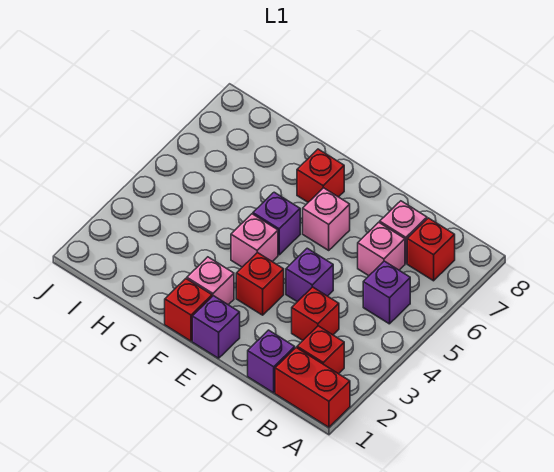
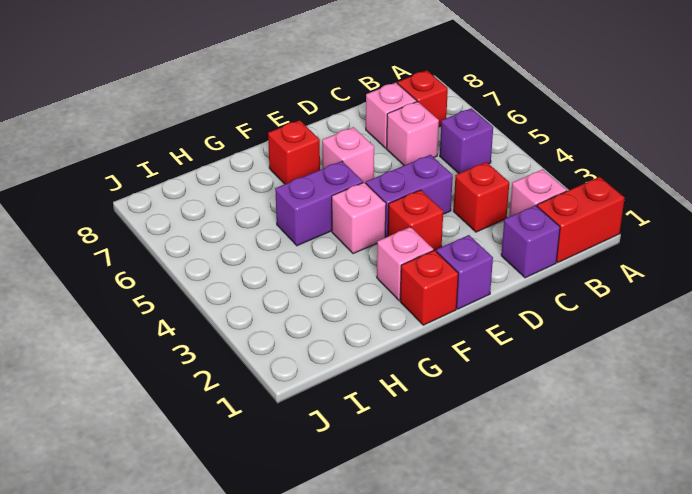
red 1x1 brick [297,326,344,374] -> pink 1x1 brick [509,169,567,217]
purple 1x1 brick [286,248,333,302] -> purple 1x2 brick [366,155,453,238]
purple 1x1 brick [253,192,300,255] -> purple 1x2 brick [275,161,363,246]

